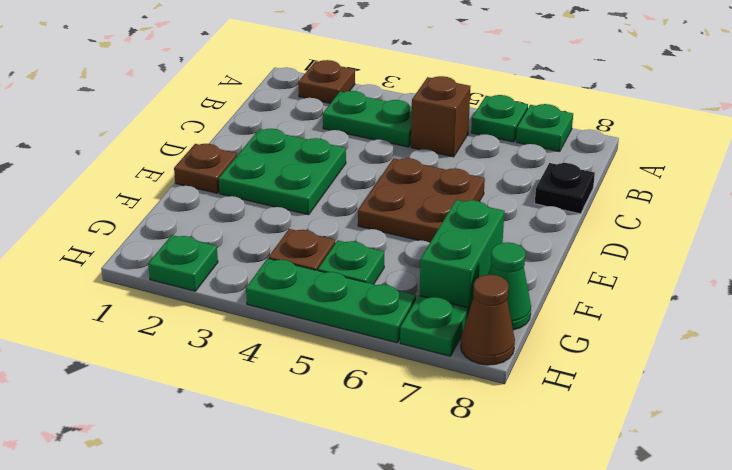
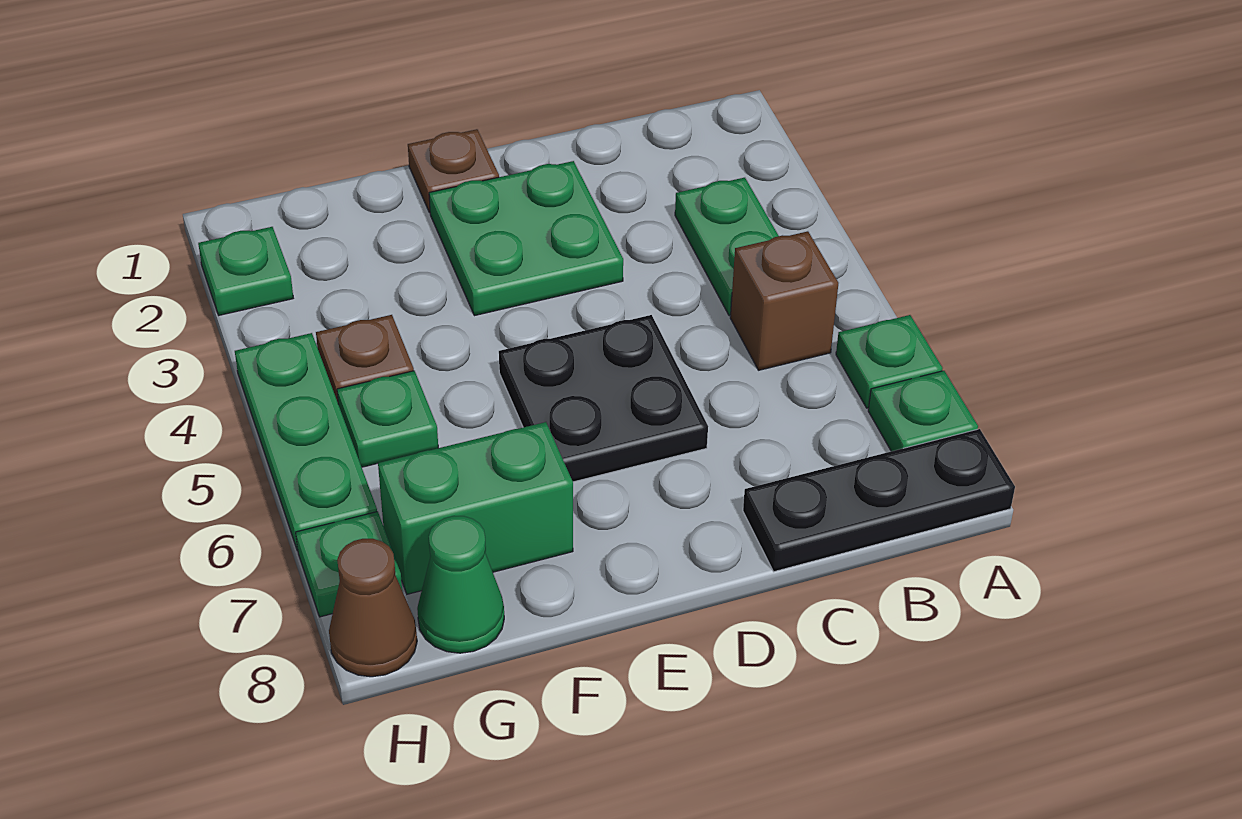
brown 1x1 plate [298,60,355,103] -> none
black 1x1 plate [535,163,595,214] -> black 1x3 plate [743,429,1015,572]
brown 2x2 plate [358,158,485,243] -> black 2x2 plate [499,315,708,482]

